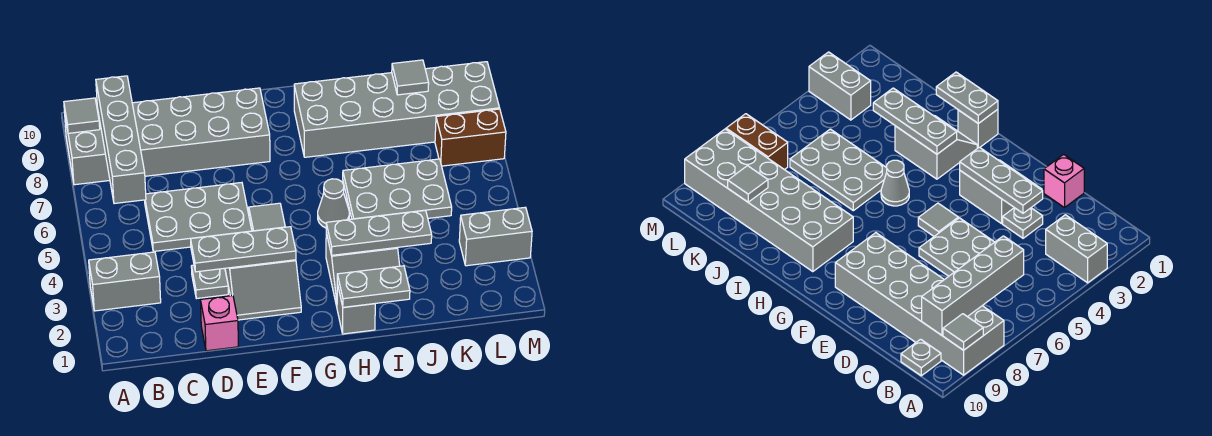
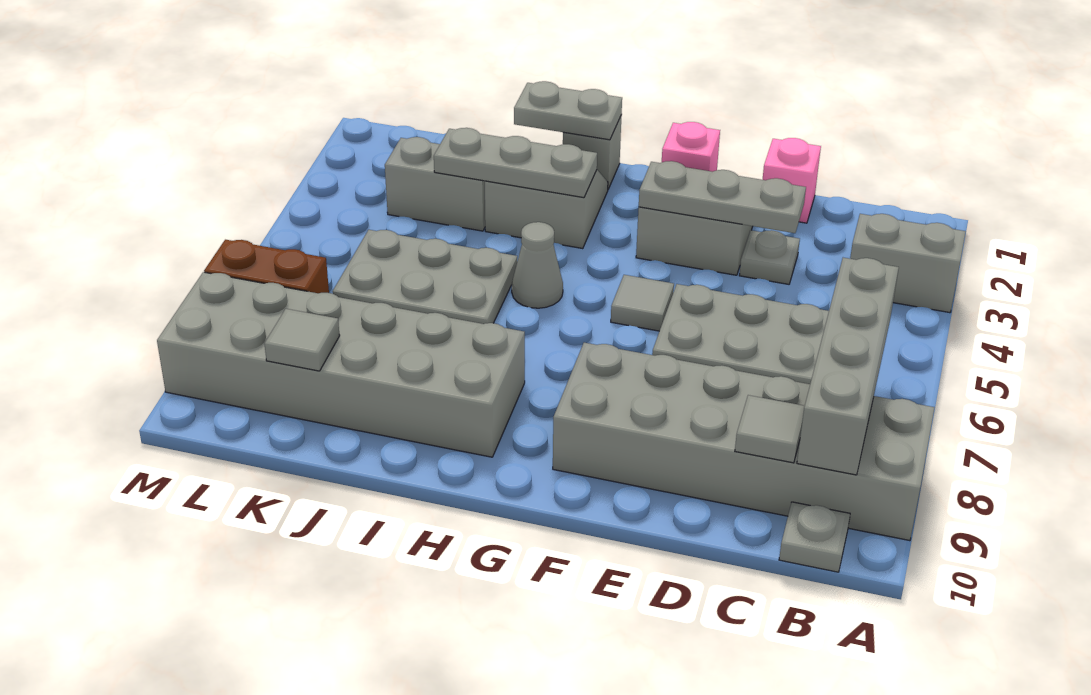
grey 1x1 tile [64,98,100,133] -> grey 1x1 tile moved to [735,395,805,463]
none -> pink 1x1 brick [662,122,720,172]
grey 1x2 brick [459,207,532,266] -> grey 1x2 brick moved to [385,137,485,231]

